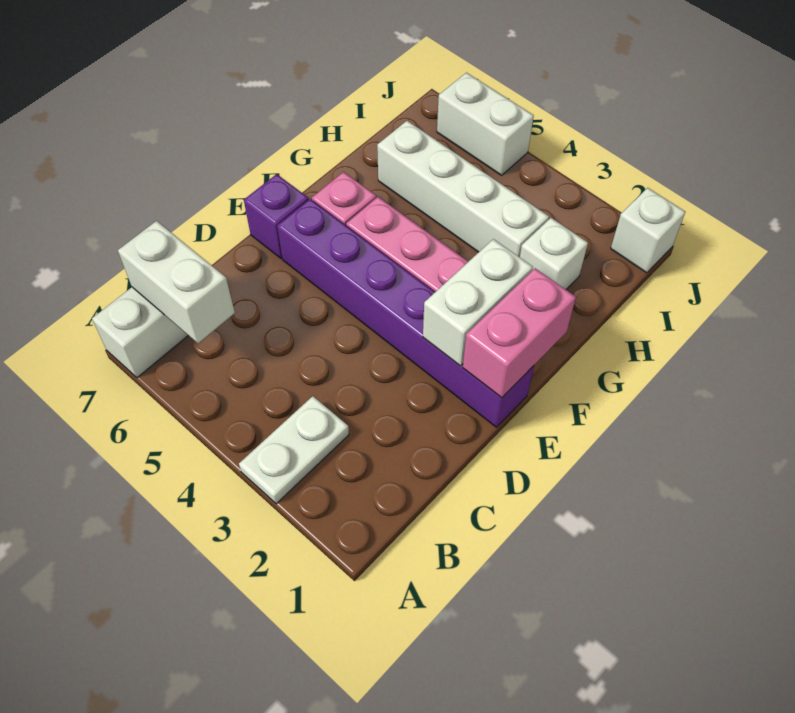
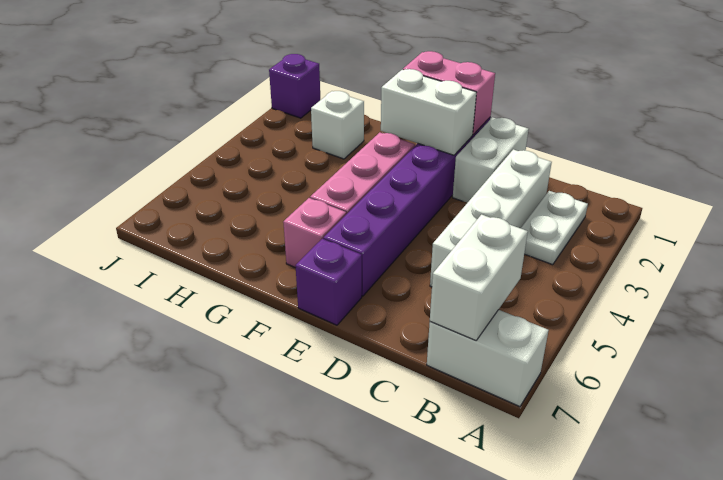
white 1x2 plate [239,396,349,504] -> white 1x2 plate turned to [521,191,588,265]
white 1x4 brick [377,121,549,257] -> white 1x4 brick moved to [430,149,552,287]
white 1x1 brick [611,188,685,273] -> purple 1x1 brick [269,54,320,118]
white 1x2 brick [437,73,534,175] -> white 1x2 brick moved to [453,117,529,203]

